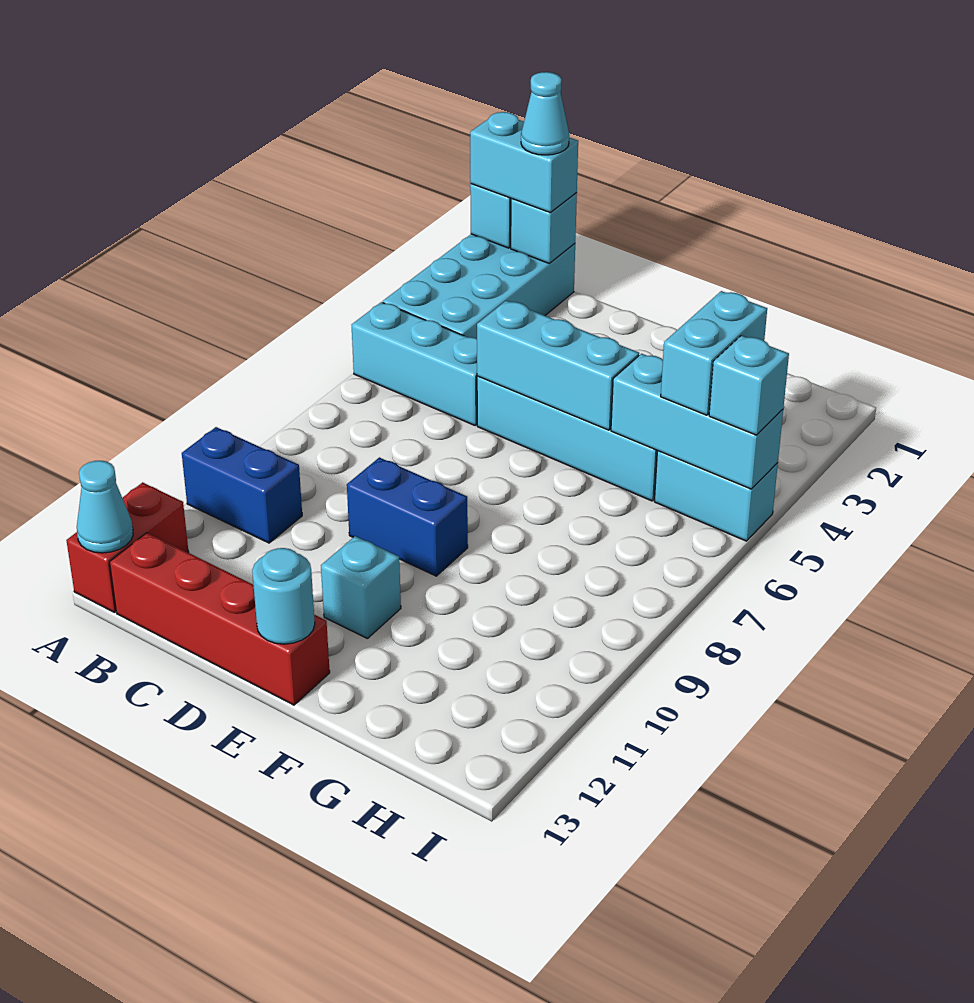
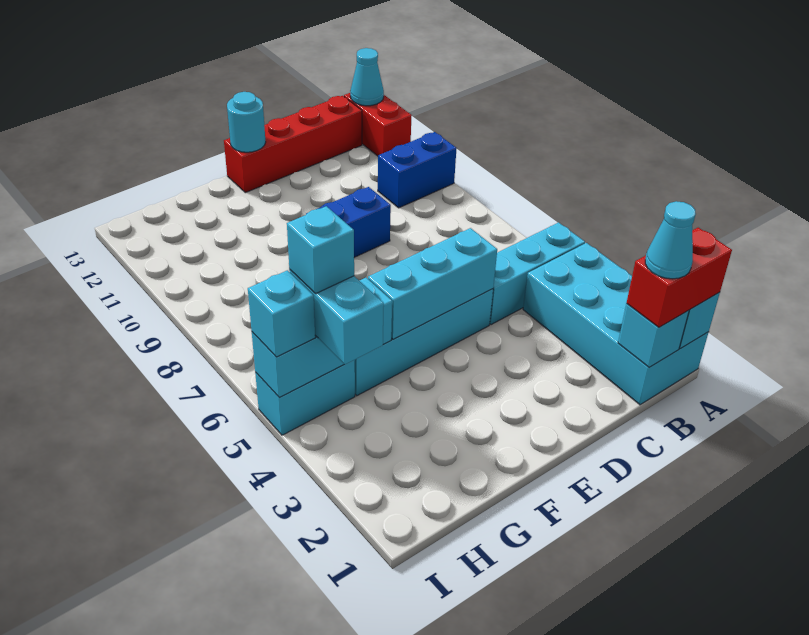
cyan 1x2 brick [470,112,578,212] -> red 1x2 brick [627,228,732,327]
cyan 1x1 brick [321,536,401,639] -> cyan 1x1 brick moved to [287,206,354,293]

